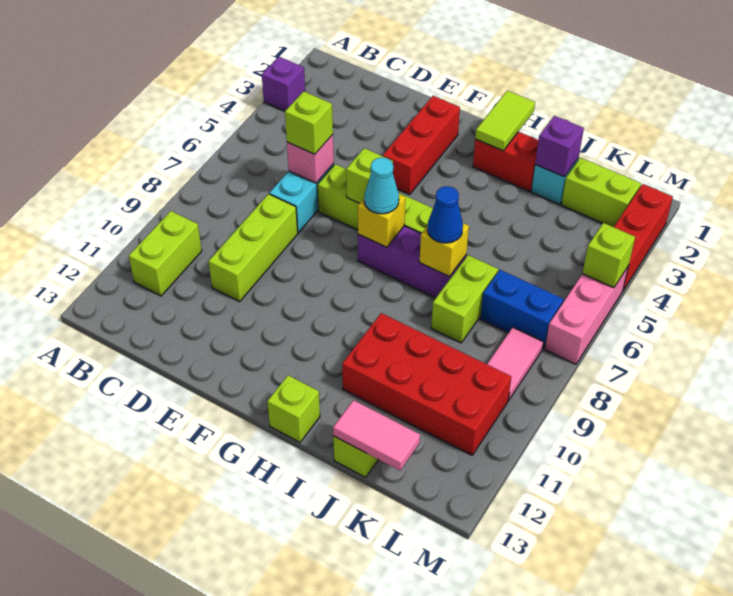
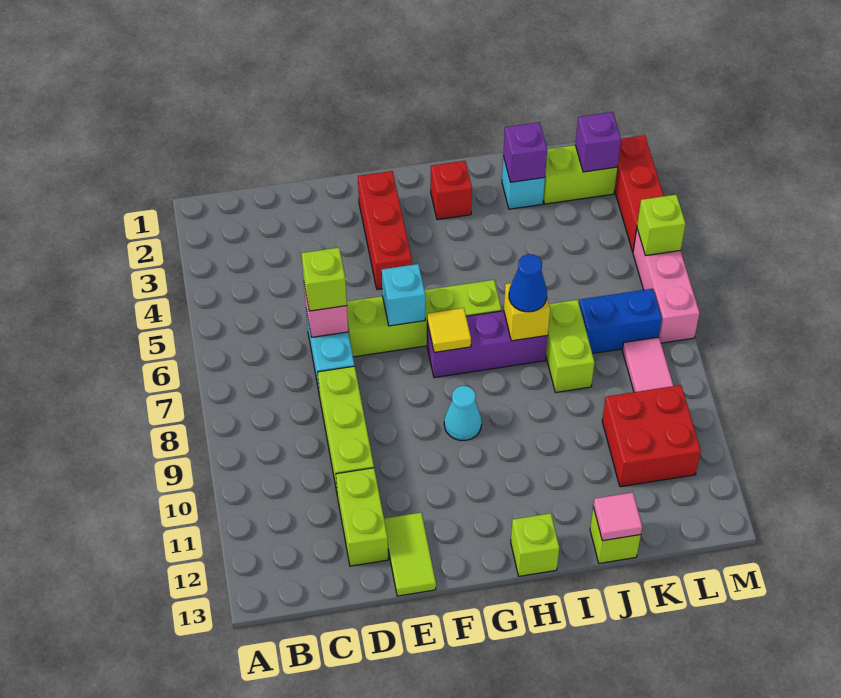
purple 1x1 brick [262,57,305,111] -> purple 1x1 brick moved to [575,112,621,172]
lime 1x2 brick [129,211,202,296] -> lime 1x2 brick moved to [336,468,388,566]
lime 1x1 brick [346,148,393,203] -> cyan 1x1 brick [382,264,425,326]
yellow 1x1 brick [358,194,405,247] -> yellow 1x1 tile [427,308,471,352]
cyan 1x1 cone [364,157,399,214] -> cyan 1x1 cone moved to [444,386,482,441]
lime 1x2 tile [475,91,535,151] -> lime 1x2 tile moved to [384,513,436,596]
red 1x2 brick [473,132,538,191] -> red 1x1 brick [431,161,472,220]
red 2x4 brick [342,313,511,455] -> red 2x2 brick [602,385,701,487]
pink 1x2 tile [333,400,420,470] -> pink 1x1 tile [593,492,642,541]

